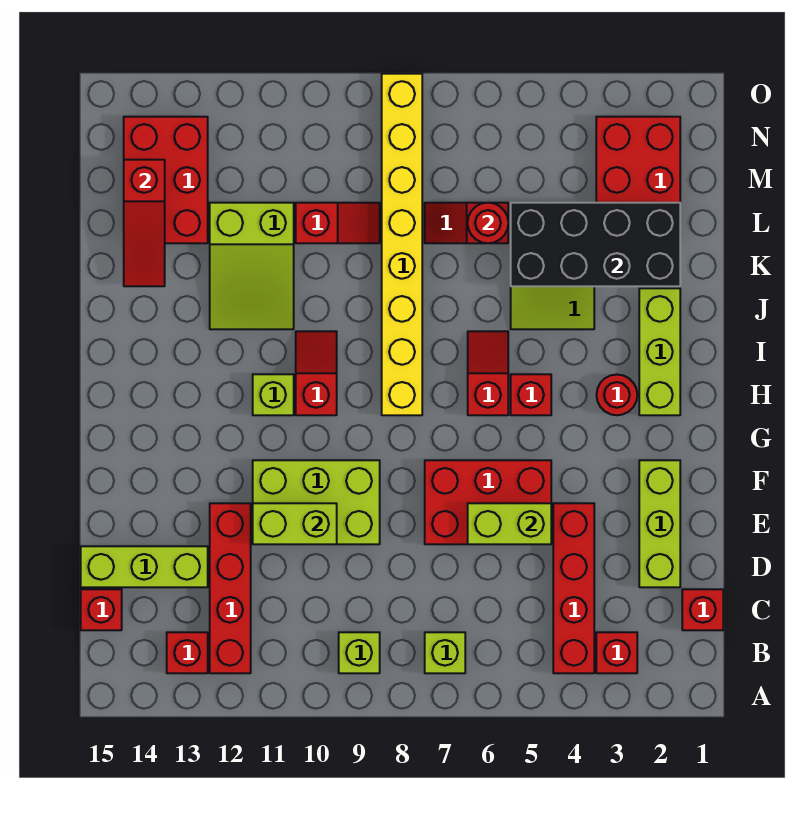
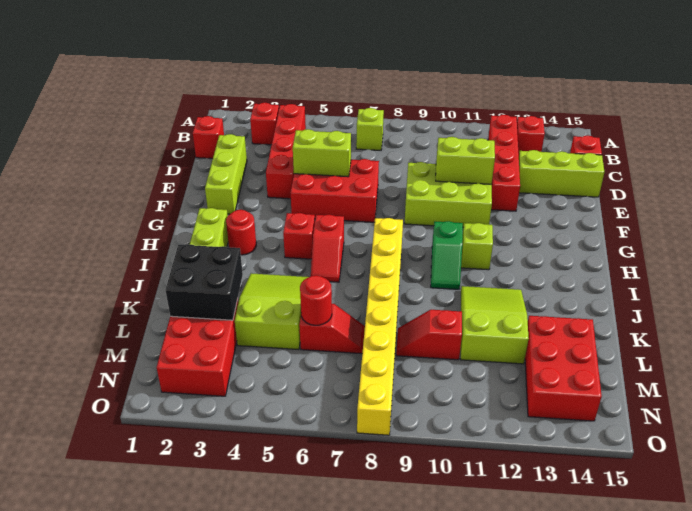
lime 1x1 brick [339,632,380,673] -> none
red 1x2 slope [296,331,337,415] -> green 1x2 slope [431,221,463,289]
black 2x4 brick [511,203,680,286] -> black 2x2 brick [165,244,243,320]
red 1x3 slope [124,160,165,286] -> none

